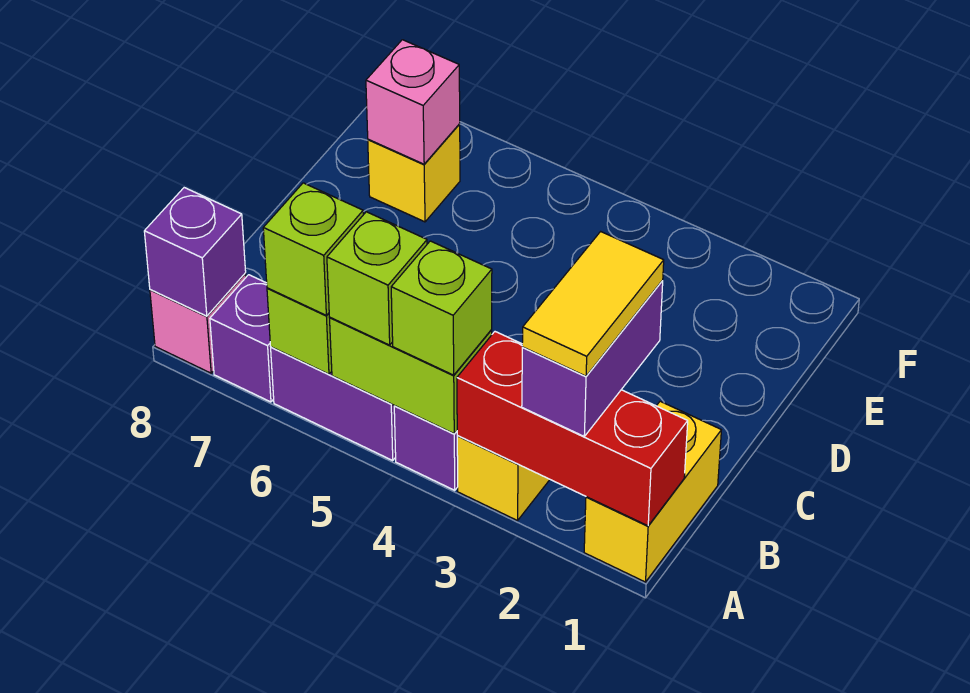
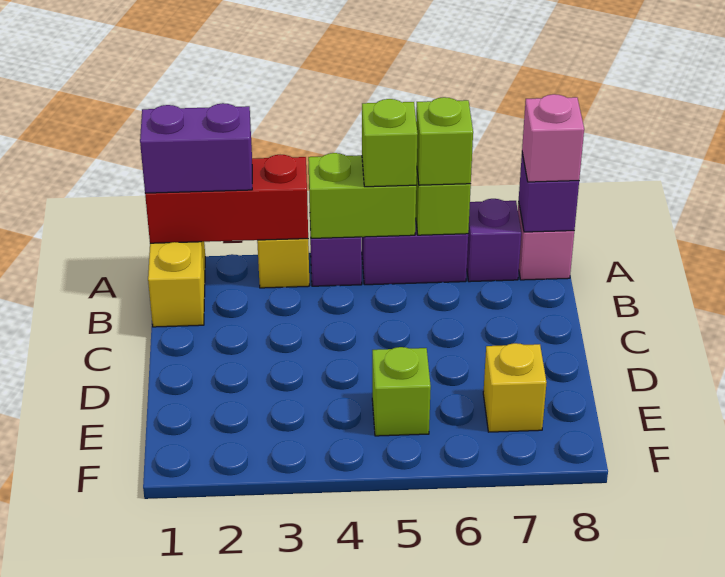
purple 1x2 brick [522,281,663,436] -> purple 1x2 brick turned to [140,103,252,193]
yellow 1x2 tile [522,232,664,376] -> none
lime 1x1 brick [391,241,492,375] -> lime 1x1 brick moved to [372,347,431,436]
pink 1x1 brick [366,40,460,164] -> pink 1x1 brick moved to [522,94,584,182]

